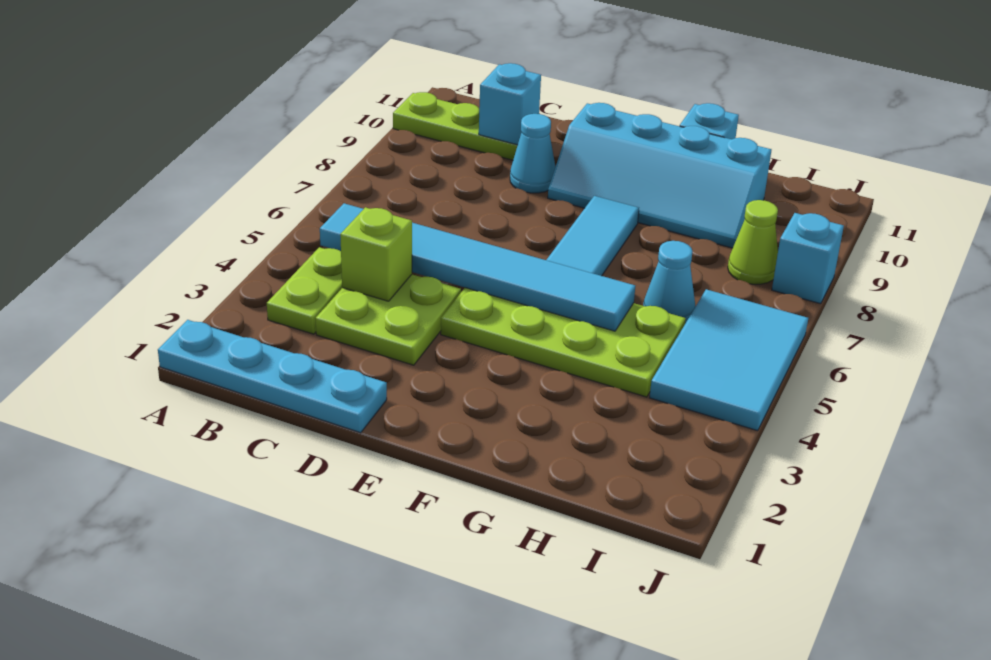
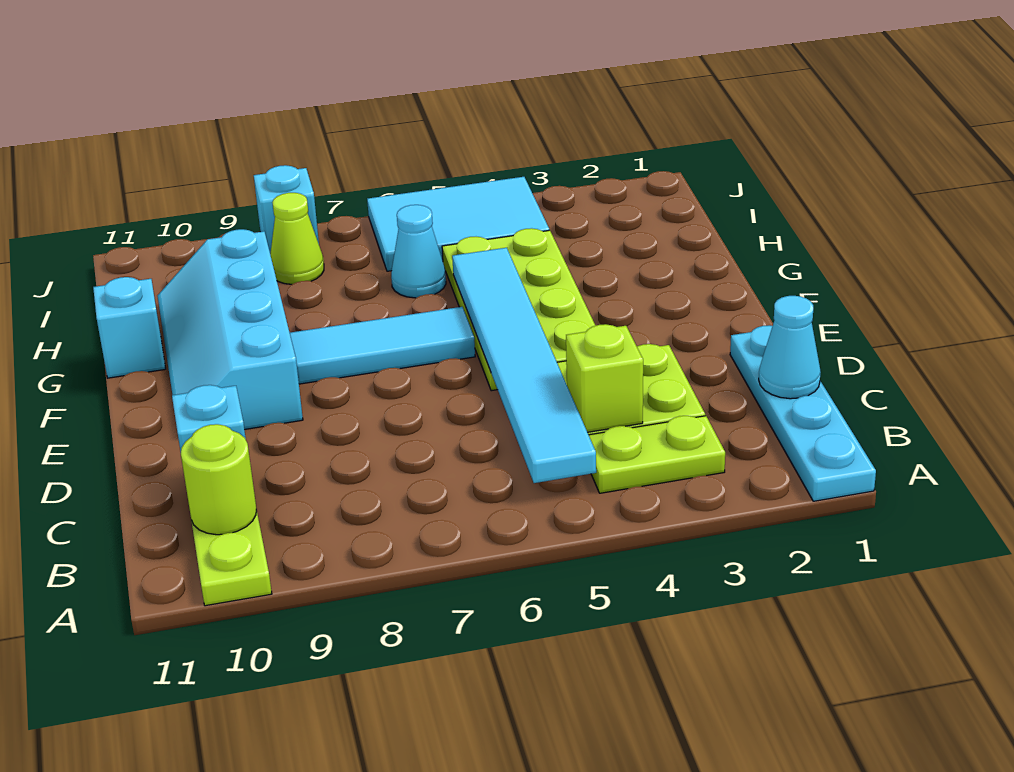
none -> lime 1x1 round brick [181,424,256,535]
cyan 1x1 cone [510,114,556,193] -> cyan 1x1 cone moved to [759,296,821,399]
cyan 2x4 slope [548,103,771,248] -> cyan 2x4 slope turned to [157,229,303,430]

